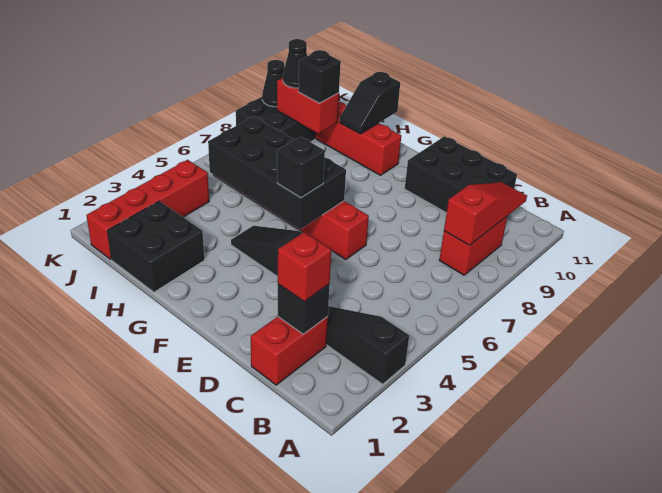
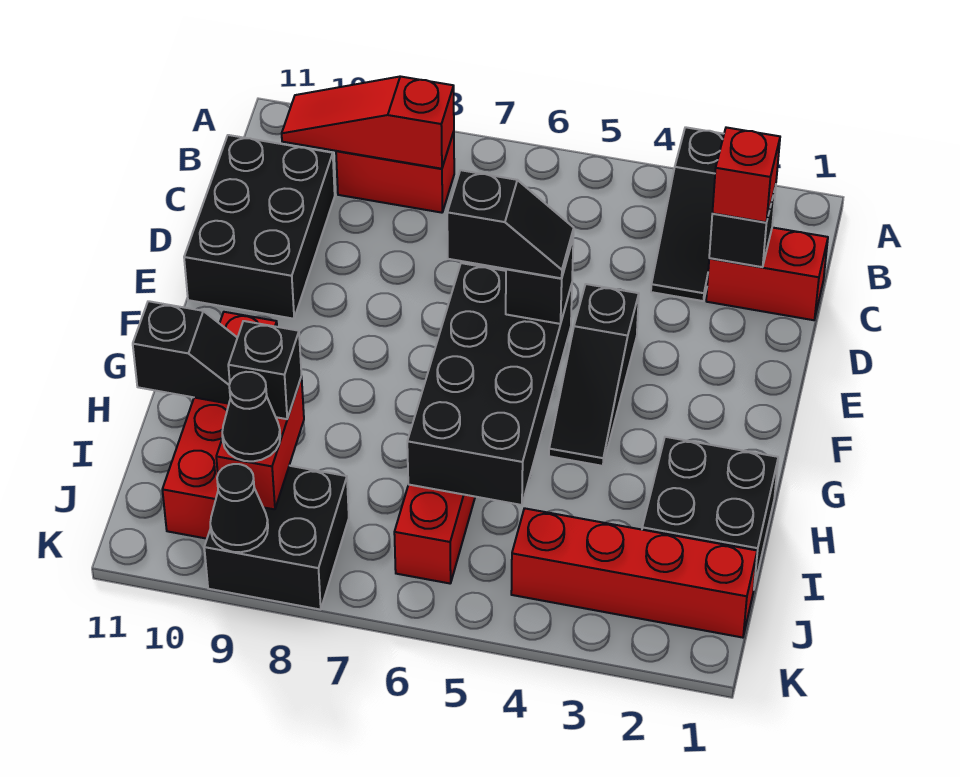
none -> black 1x2 slope [447,170,574,278]

